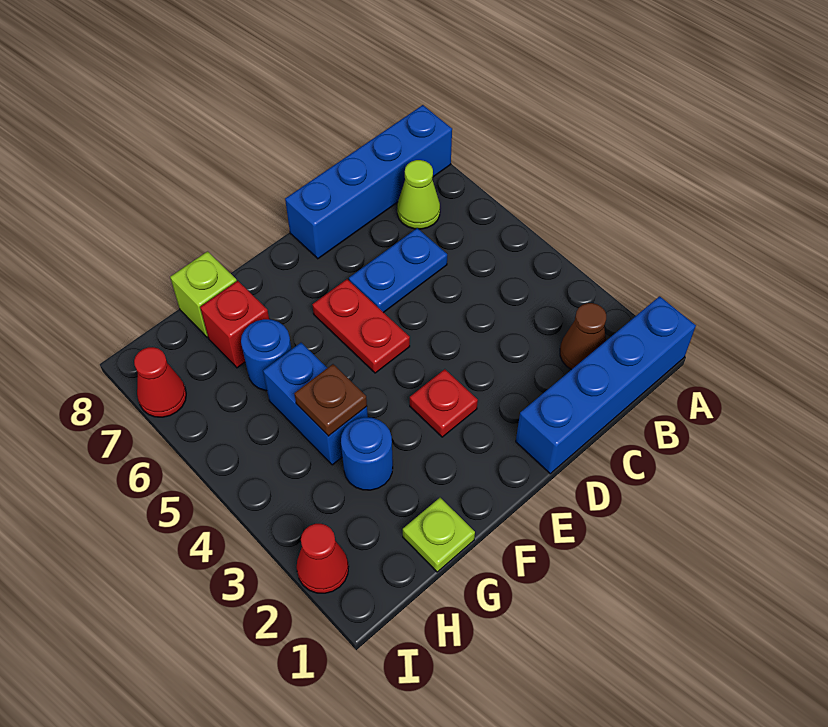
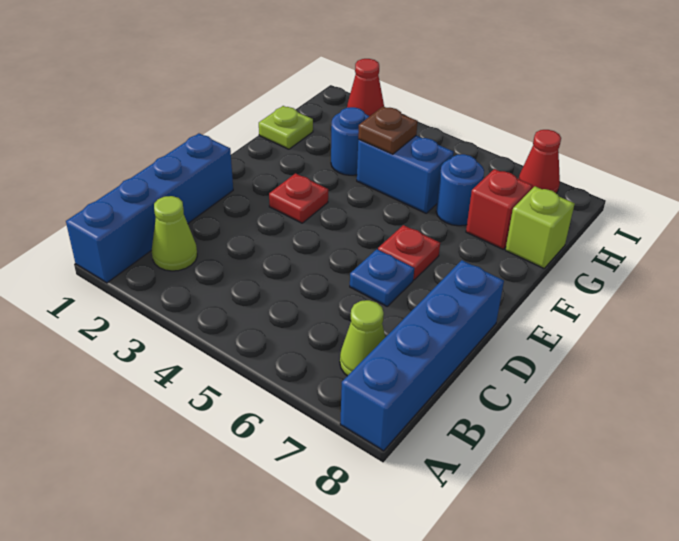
brown 1x1 cone [560,303,606,370] -> lime 1x1 cone [152,196,197,271]
blue 1x2 plate [349,228,447,313] -> blue 1x1 plate [350,249,414,306]
red 1x2 plate [312,279,410,373] -> red 1x1 plate [378,225,440,280]

